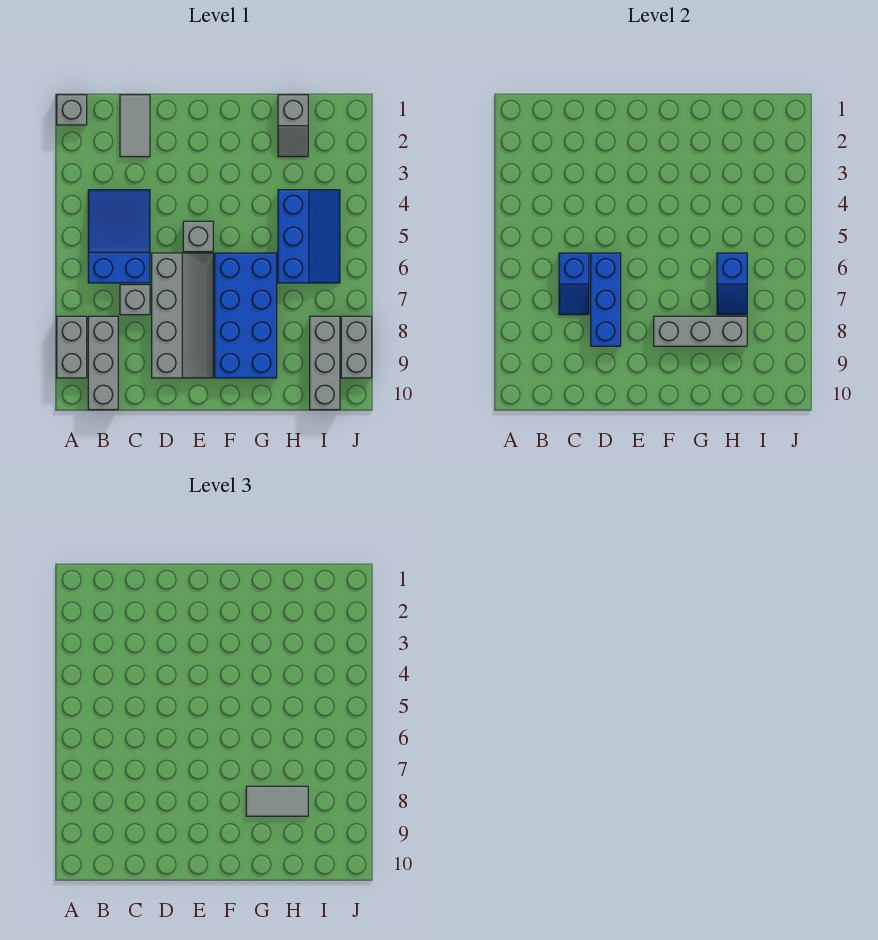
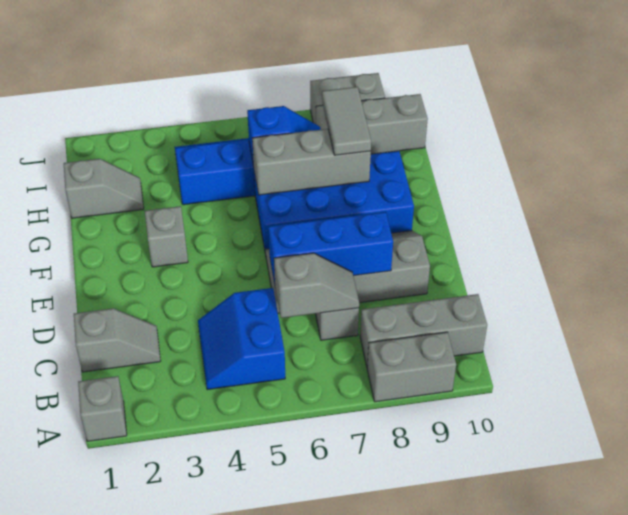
blue 2x3 slope [88,190,150,283] -> blue 2x2 slope [198,288,285,390]
grey 1x2 tile [120,95,150,157] -> grey 1x2 slope [74,308,161,372]
blue 1x2 slope [559,253,589,315] -> grey 1x2 slope [274,253,359,318]
grey 1x1 brick [183,221,213,252] -> grey 1x1 brick moved to [145,206,188,267]
grey 1x3 brick [654,316,747,346] -> grey 1x3 brick turned to [252,129,371,195]

